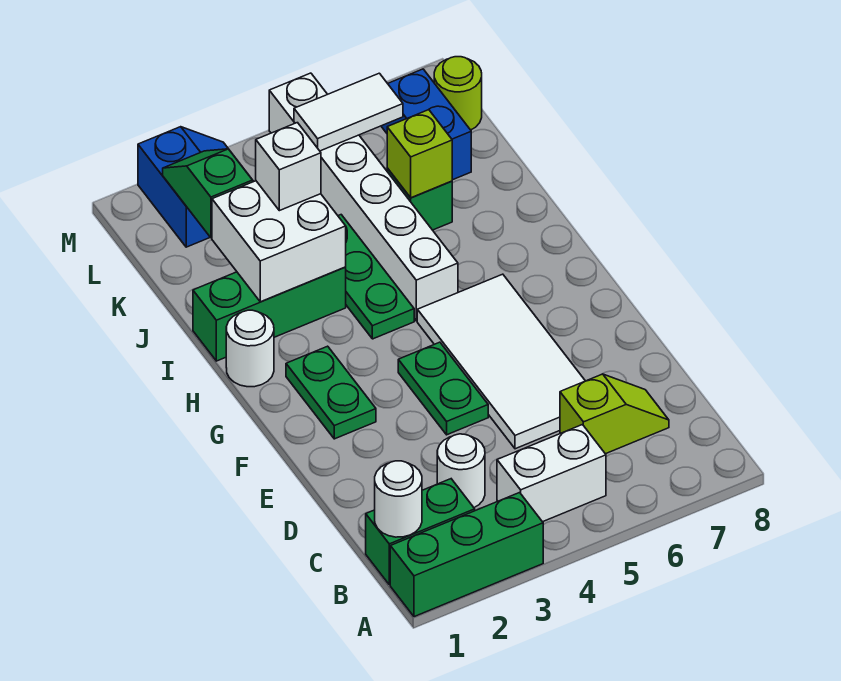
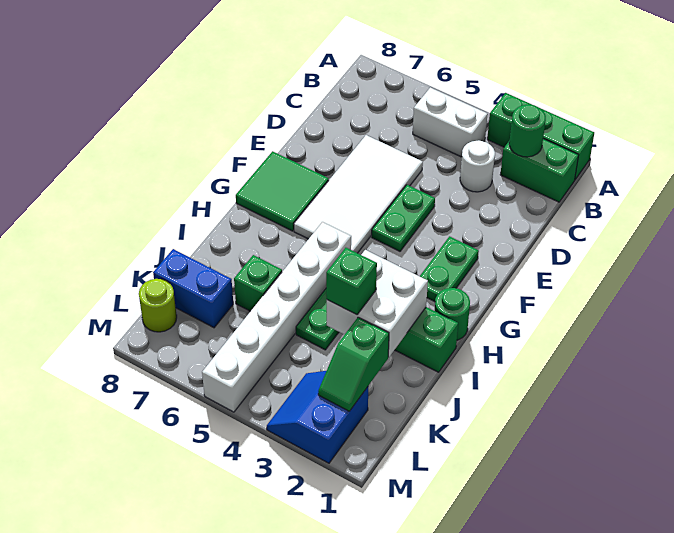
white 1x1 round brick [375,461,422,537] -> none
none -> green 1x1 round brick [509,104,546,157]
lime 1x2 slope [560,374,669,454] -> none
none -> green 2x2 tile [236,151,329,231]
white 1x1 round brick [226,310,274,387] -> green 1x1 round brick [435,288,470,340]
white 1x1 brick [256,123,321,211] -> green 1x1 brick [326,248,377,315]
lime 1x1 brick [387,110,452,198] -> none
blue 1x2 brick [382,69,471,180] -> blue 1x2 brick turned to [153,249,233,328]
white 1x2 tile [294,73,403,151] -> none

